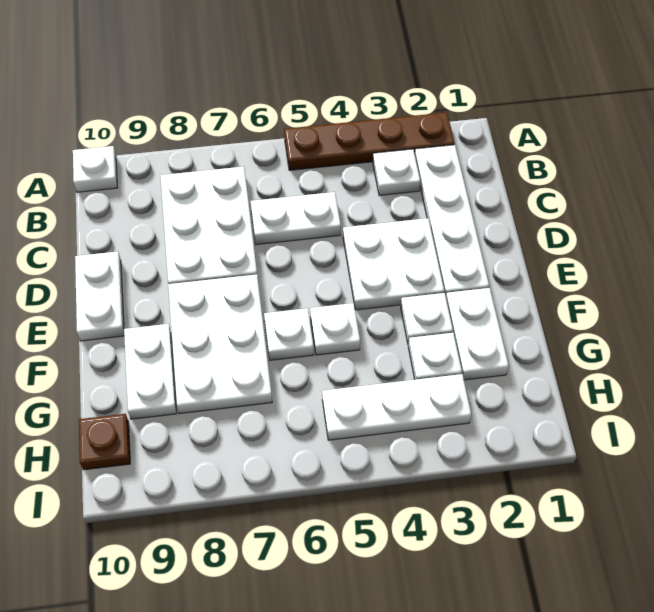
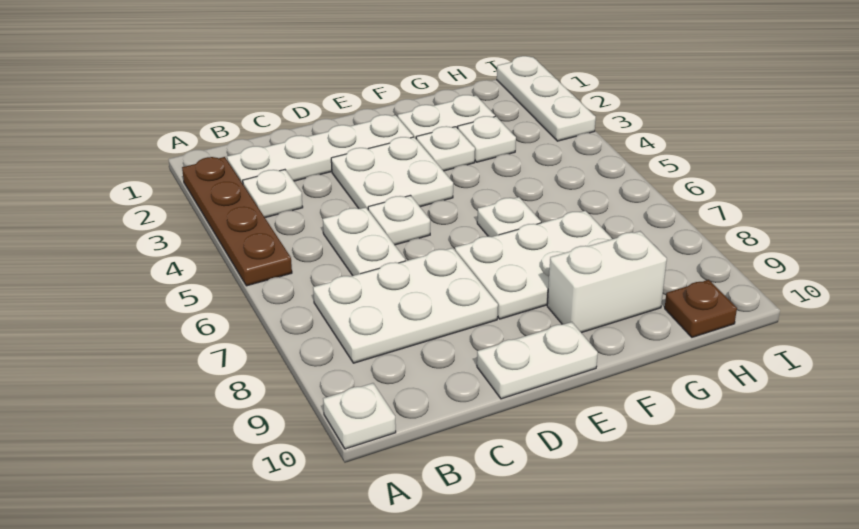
white 1x1 plate [310,303,360,355] -> white 1x1 plate moved to [368,195,430,245]
white 1x2 plate [124,324,177,419] -> white 1x2 brick [547,231,667,333]
white 1x3 plate [322,374,471,440] -> white 1x3 plate moved to [497,56,596,141]

